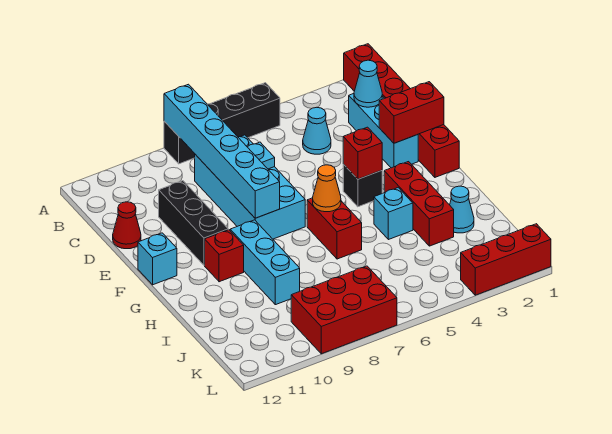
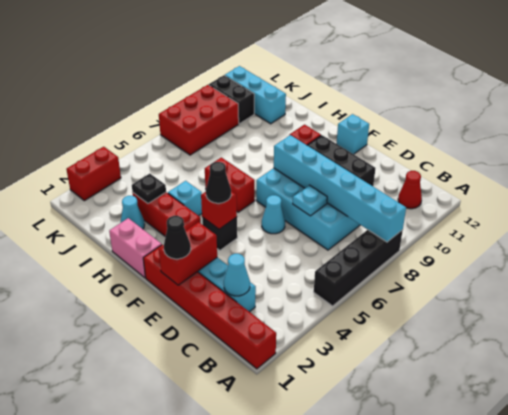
cyan 1x1 cone [303,107,331,154] -> cyan 1x1 cone moved to [262,195,285,234]
red 1x1 cone [113,202,141,249] -> red 1x1 cone moved to [398,171,422,209]
none -> black 1x1 cone [164,216,191,259]
none -> black 1x1 cone [206,162,231,203]
none -> pink 1x2 brick [109,218,162,278]
orange 1x1 cone [313,165,341,212] -> none
cyan 1x3 brick [230,220,300,305] -> cyan 1x3 brick moved to [225,66,286,124]
none -> black 1x1 plate [132,174,166,203]
none -> black 1x2 brick [209,75,254,124]
red 1x3 brick [461,224,551,295] -> red 1x2 brick [66,147,121,201]

